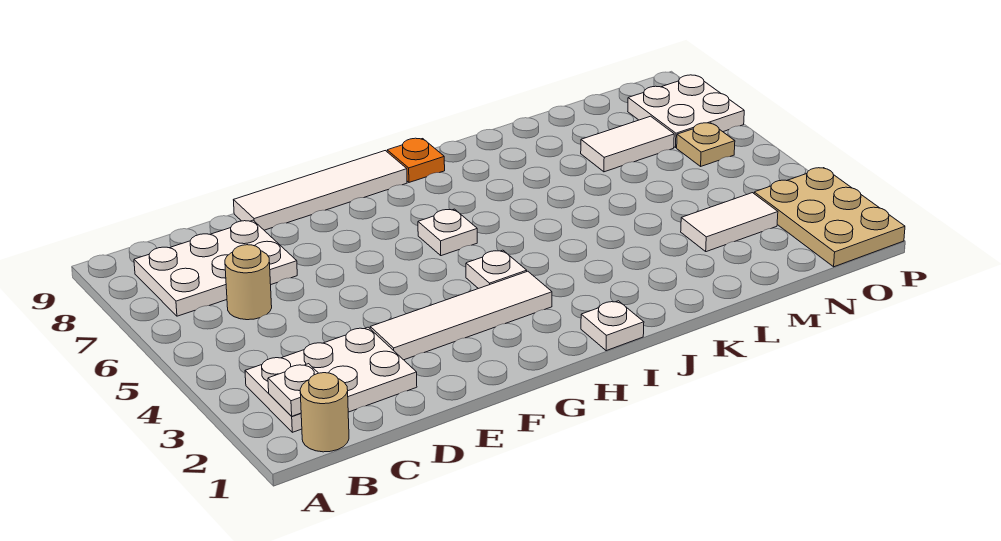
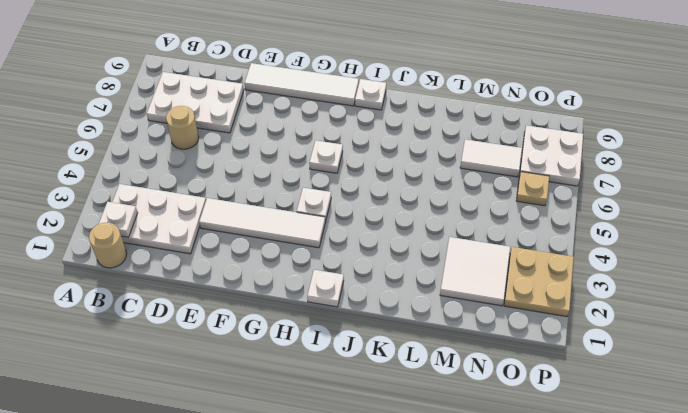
orange 1x1 plate [387,138,445,182] -> white 1x1 plate [355,79,386,110]
white 1x2 tile [681,193,778,252] -> white 2x2 tile [440,237,510,306]
tan 2x3 plate [754,168,905,267] -> tan 2x2 plate [504,247,574,317]

